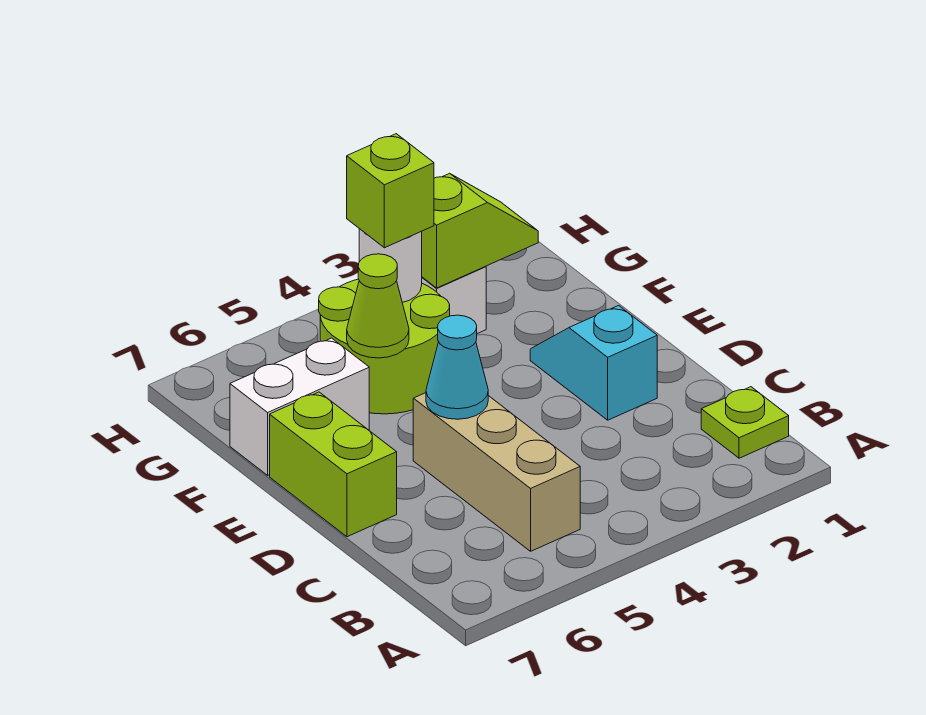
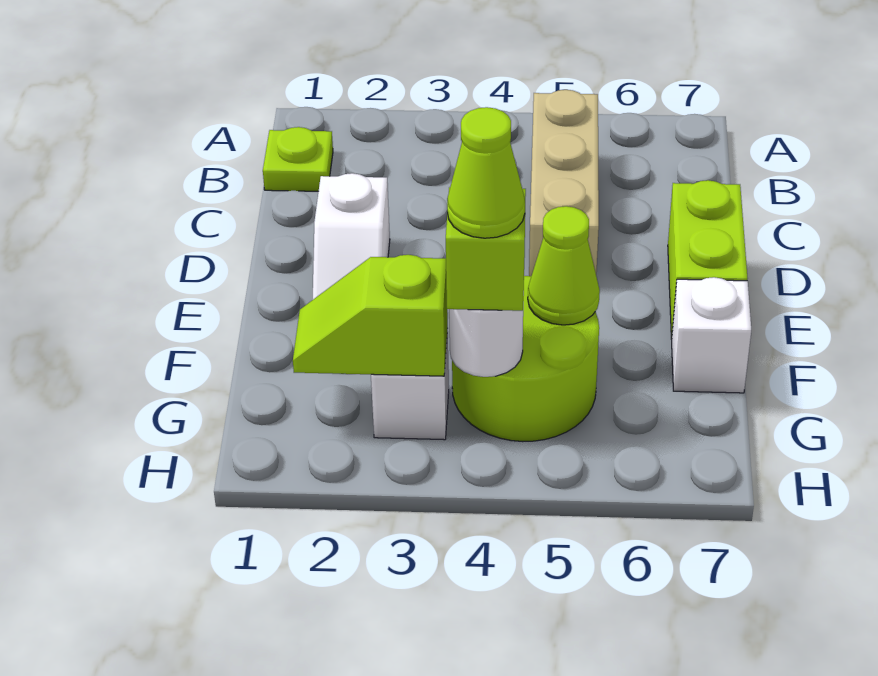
cyan 1x2 slope [530,306,657,420] -> white 1x2 slope [313,173,390,299]
cyan 1x1 cone [426,315,488,419] -> none
white 1x2 brick [230,338,369,475] -> white 1x1 brick [672,277,751,393]
none -> lime 1x1 cone [447,107,525,238]

